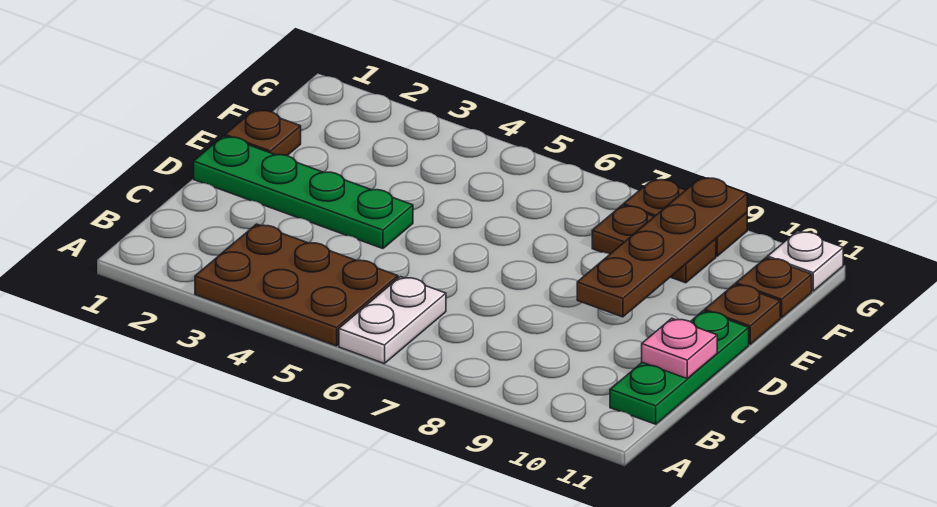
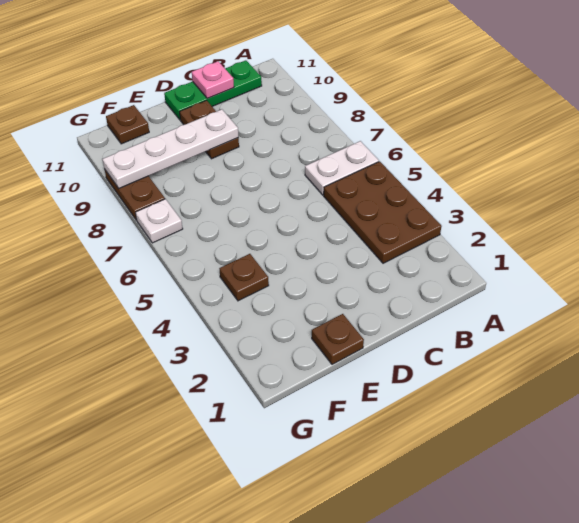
green 1x4 plate [194,136,413,249] -> none
brown 1x4 plate [577,177,747,317] -> white 1x4 plate [103,109,238,188]
brown 1x1 plate [705,284,780,344] -> brown 1x1 plate moved to [219,254,269,301]
brown 1x2 plate [592,205,716,283] -> brown 1x2 plate moved to [180,100,239,159]
white 1x1 plate [768,231,843,291] -> white 1x1 plate moved to [135,199,183,243]

